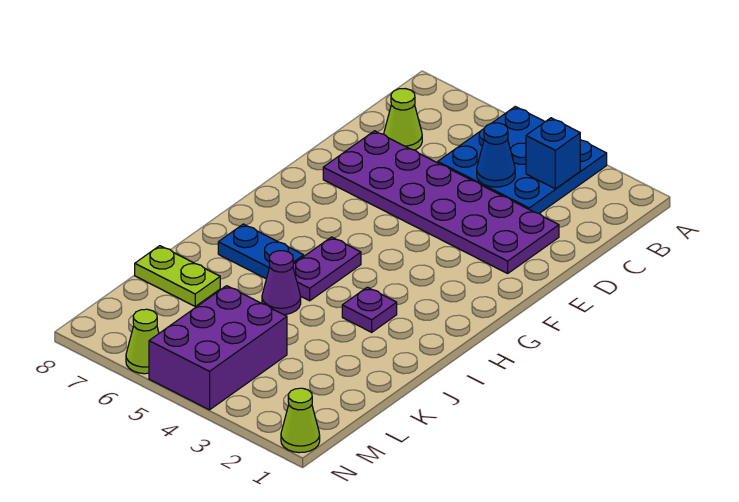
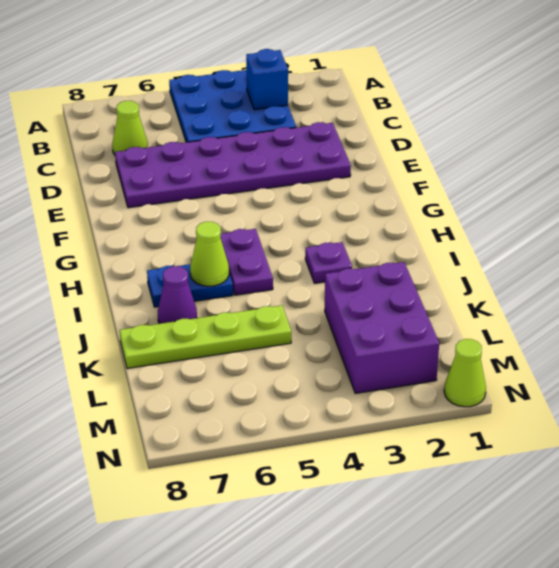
blue 1x1 cone [477,123,515,187] -> none
purple 1x1 cone [262,251,301,315] -> purple 1x1 cone moved to [158,266,197,324]
lime 1x2 plate [135,246,220,306] -> lime 1x4 plate [120,305,291,369]
purple 2x3 brick [149,286,287,410] -> purple 2x3 brick moved to [325,262,439,393]
lime 1x1 cone [126,309,159,374] -> lime 1x1 cone moved to [190,222,229,286]

